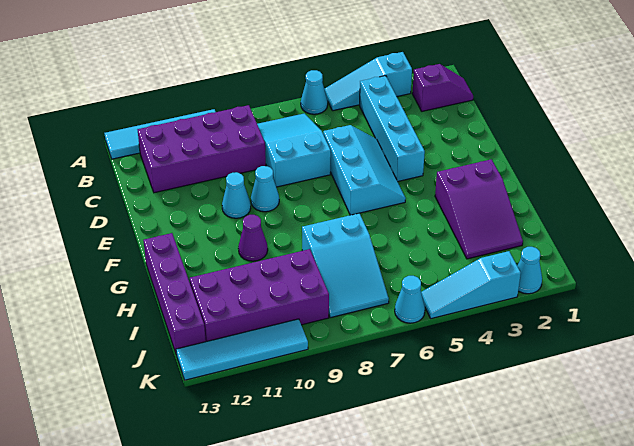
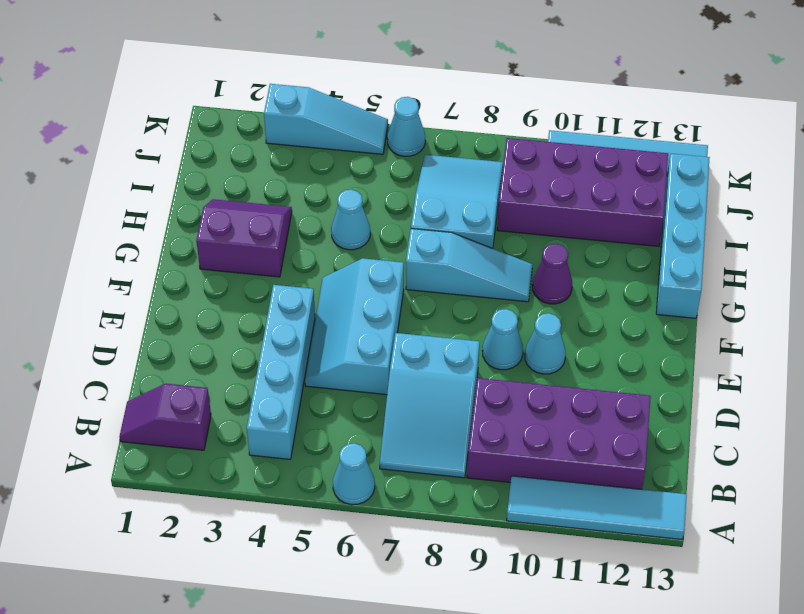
cyan 1x3 slope [325,52,412,111] -> cyan 1x3 slope moved to [406,229,533,302]
purple 2x3 slope [435,159,523,259] -> purple 2x2 slope [196,199,292,277]
purple 1x4 brick [143,233,206,355] -> cyan 1x4 brick [656,154,710,318]
cyan 1x1 cone [517,247,542,294] -> cyan 1x1 cone moved to [331,190,370,250]

